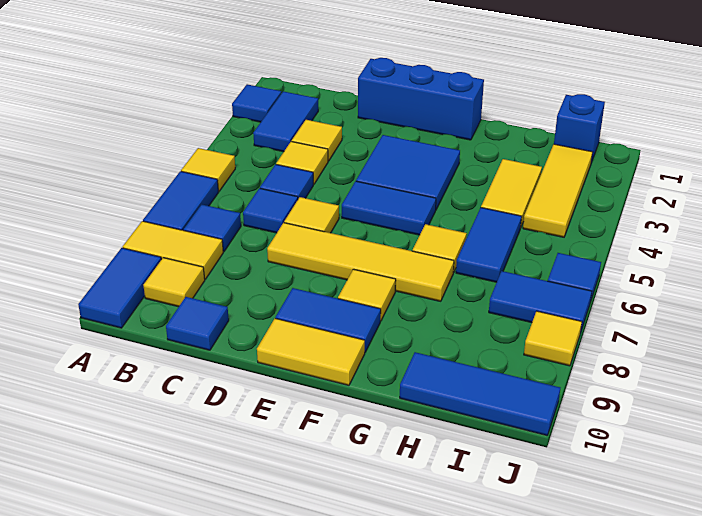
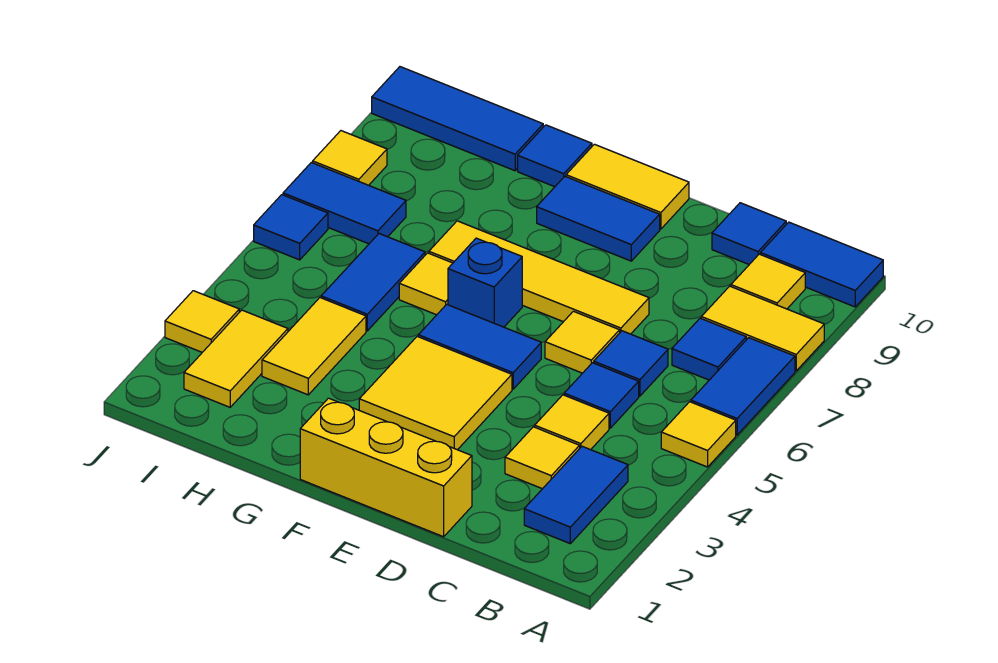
blue 1x1 tile [232,84,281,122] -> blue 1x1 tile moved to [518,125,592,187]
blue 1x2 tile [78,248,161,328] -> blue 1x2 tile turned to [761,222,883,307]
blue 1x3 brick [358,58,484,140] -> yellow 1x3 brick [300,398,472,537]
blue 2x2 tile [356,135,460,209] -> yellow 2x2 tile [359,337,512,450]
yellow 1x1 tile [338,269,396,321] -> yellow 1x1 tile moved to [165,291,239,352]
blue 1x1 brick [554,94,605,163] -> blue 1x1 brick moved to [448,238,522,327]
yellow 1x3 tile [523,144,593,237] -> yellow 1x2 tile [184,310,288,407]

